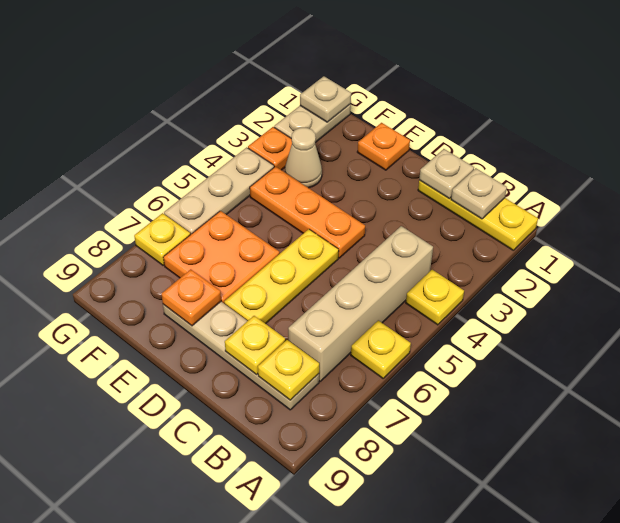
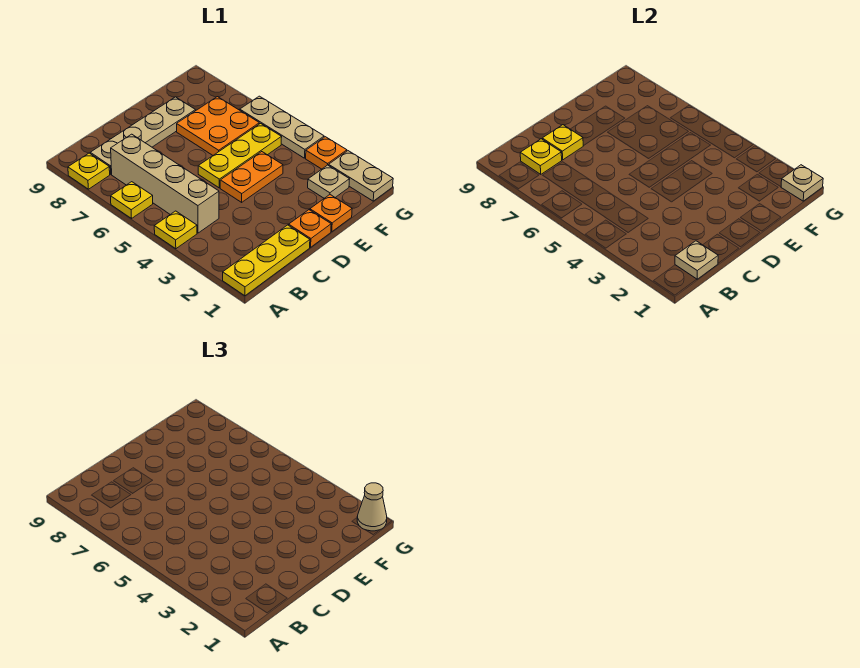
tan 1x1 plate [419,149,474,199] -> tan 1x1 plate moved to [308,165,350,198]
orange 1x3 plate [250,166,365,258] -> orange 1x2 plate [220,152,283,202]
yellow 1x3 plate [224,229,339,324] -> yellow 1x3 plate turned to [198,124,282,188]
orange 1x1 plate [161,269,221,326] -> orange 1x1 plate moved to [289,210,331,247]
tan 1x1 cone [285,128,322,188] -> tan 1x1 cone moved to [357,483,387,531]
yellow 1x1 plate [134,213,190,265] -> yellow 1x1 plate moved to [68,153,110,189]

